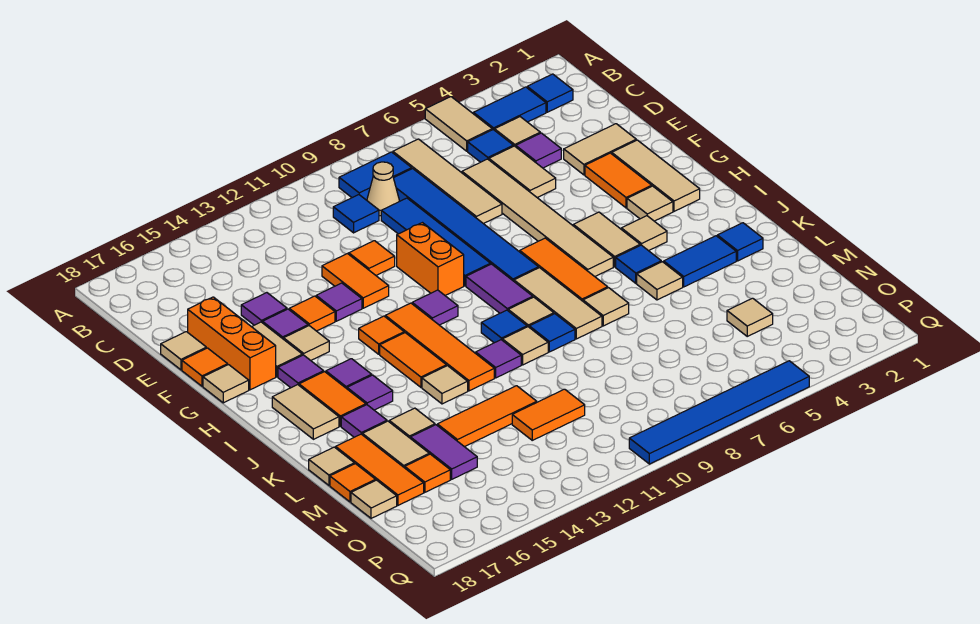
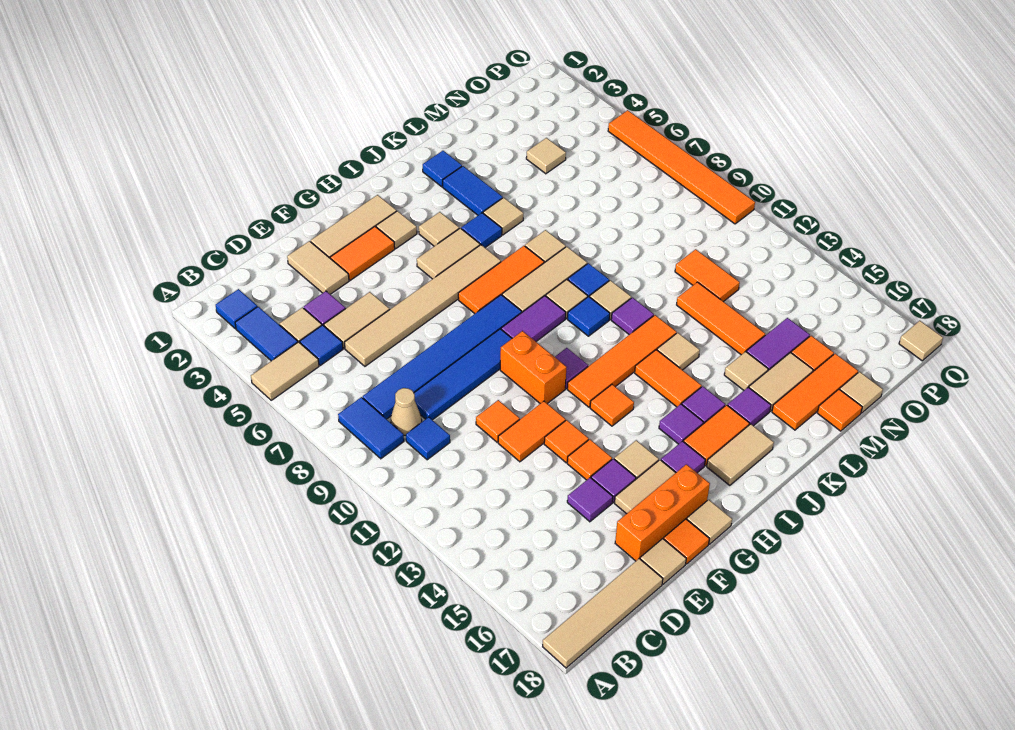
tan 1x4 tile [393,139,502,224] -> tan 1x4 tile moved to [543,559,663,668]
orange 1x2 brick [397,223,464,295] -> orange 1x2 brick turned to [500,331,567,404]
purple 1x1 tile [316,283,362,321] -> orange 1x1 tile [544,420,589,463]
orange 1x2 tile [380,333,446,387] -> orange 1x2 tile turned to [635,350,702,407]
tan 1x1 tile [309,447,354,485] -> tan 1x1 tile moved to [899,321,943,361]
blue 1x6 tile [629,361,809,464] -> orange 1x6 tile [608,110,755,224]

